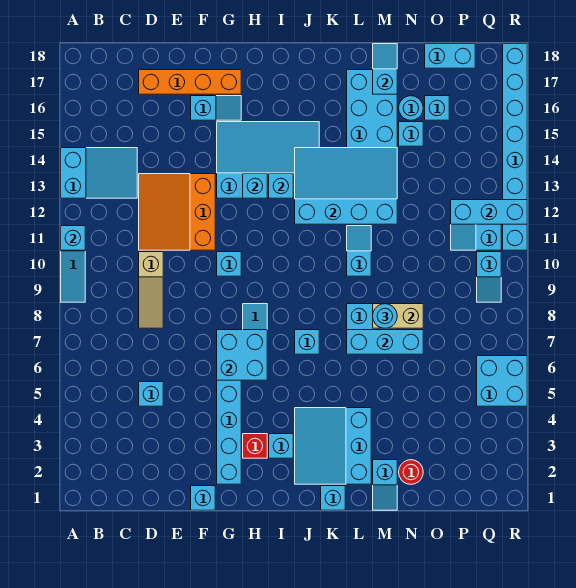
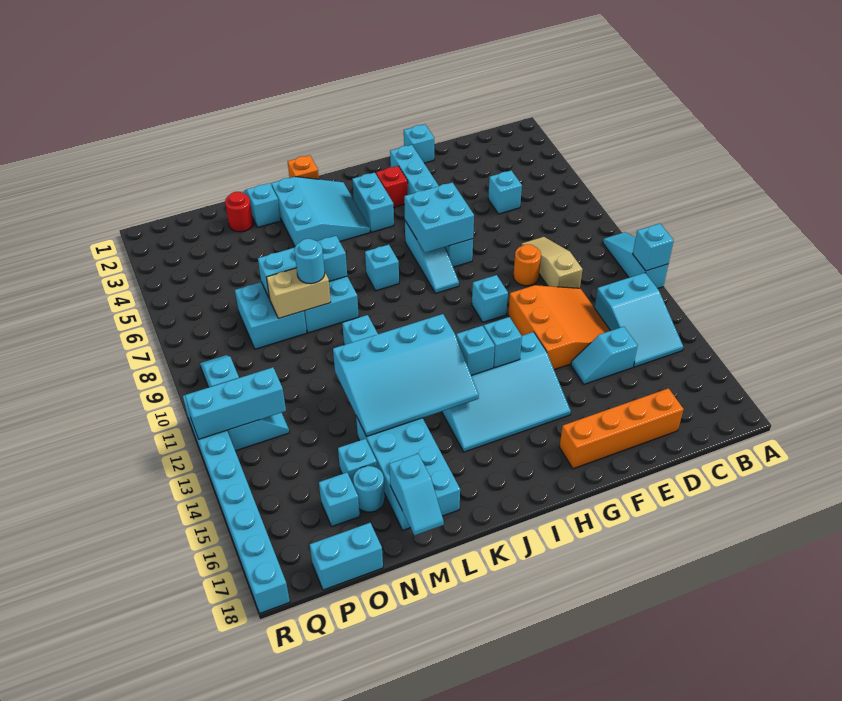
cyan 2x3 slope [61,148,137,198] -> cyan 2x3 slope turned to [594,273,683,367]
none -> orange 1x1 round brick [513,244,541,286]
cyan 1x2 slope [191,96,241,120] -> cyan 1x2 slope moved to [571,327,638,384]
cyan 1x1 brick [269,434,293,458] -> cyan 1x2 brick [352,172,394,232]
cyan 1x1 brick [321,486,345,510] -> orange 1x1 brick [288,155,319,179]
cyan 2x2 brick [477,356,527,406] -> cyan 2x2 brick moved to [235,282,307,349]

